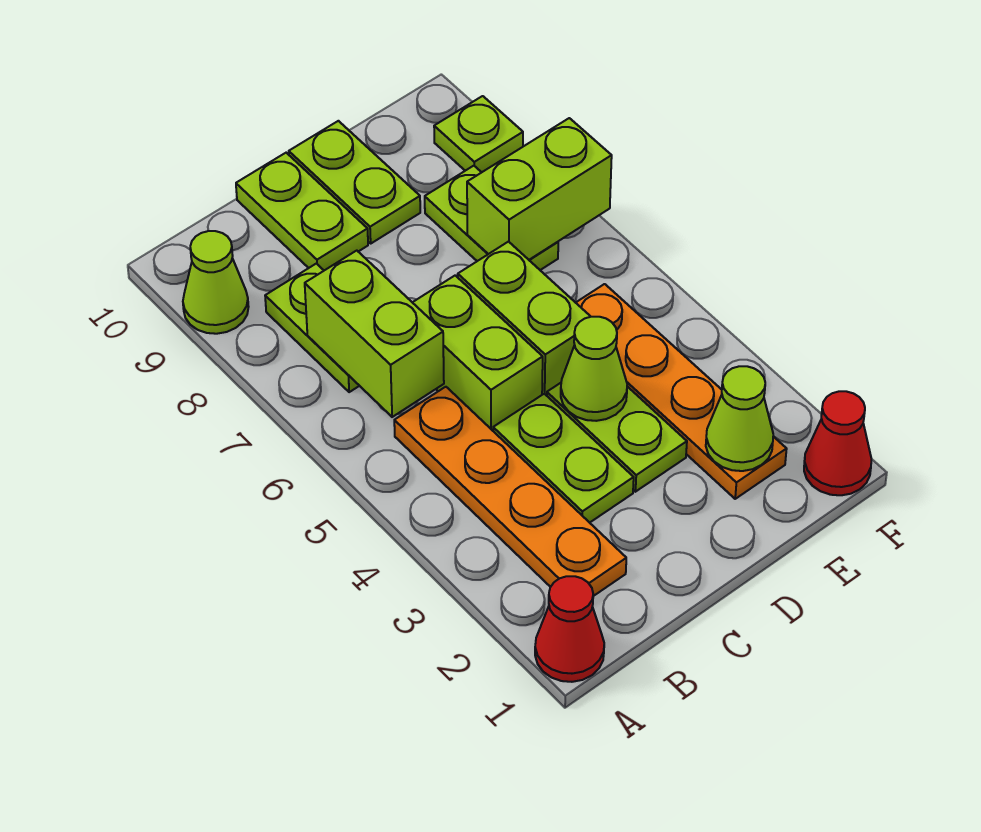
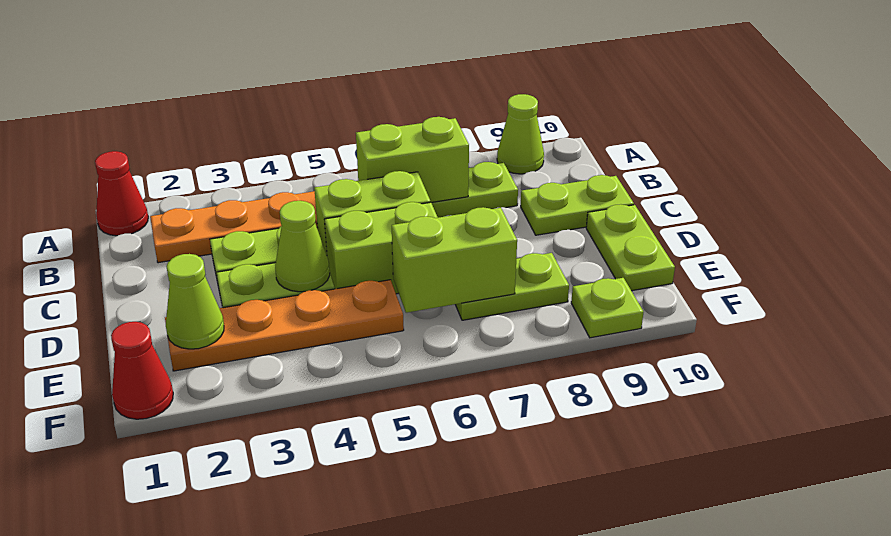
lime 1x2 plate [289,121,420,243] -> lime 1x2 plate turned to [586,204,675,291]
lime 1x2 brick [467,118,612,260] -> lime 1x2 brick turned to [392,207,517,313]

